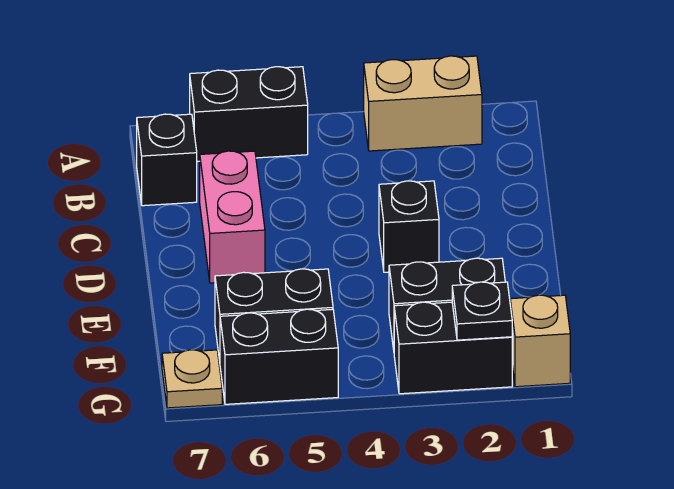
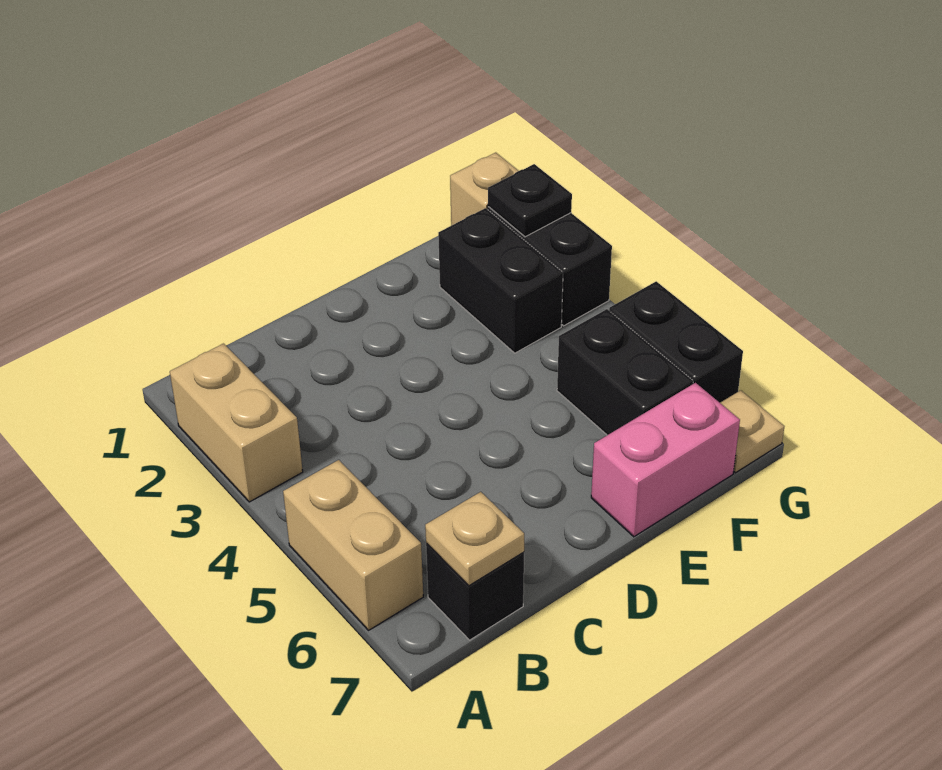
black 1x2 brick [190,67,308,162] -> tan 1x2 brick [283,460,423,630]
none -> tan 1x1 plate [425,492,524,586]
pink 1x2 brick [200,151,265,283] -> pink 1x2 brick moved to [591,383,740,537]
black 1x1 brick [379,181,439,272] -> none

